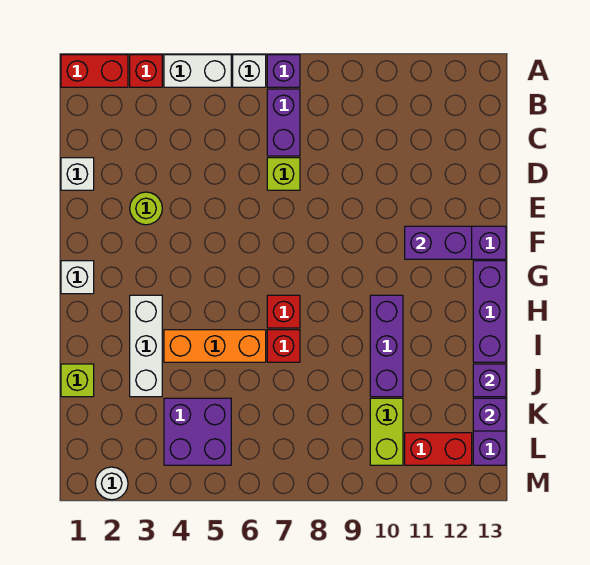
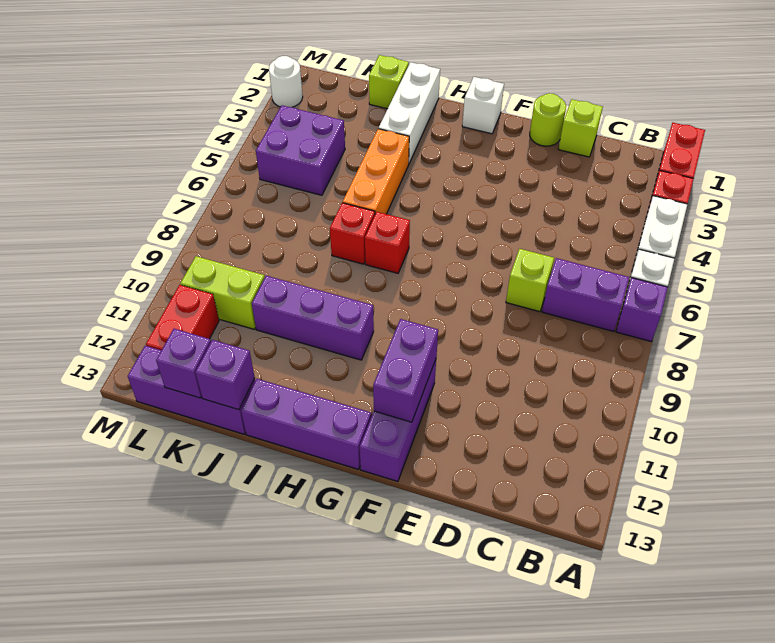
white 1x1 brick [61,158,94,190] -> lime 1x1 brick [559,99,603,157]
lime 1x1 round brick [130,192,162,225] -> lime 1x1 round brick moved to [530,93,566,146]
white 1x3 brick [130,295,162,397] -> white 1x3 brick turned to [379,62,440,163]

